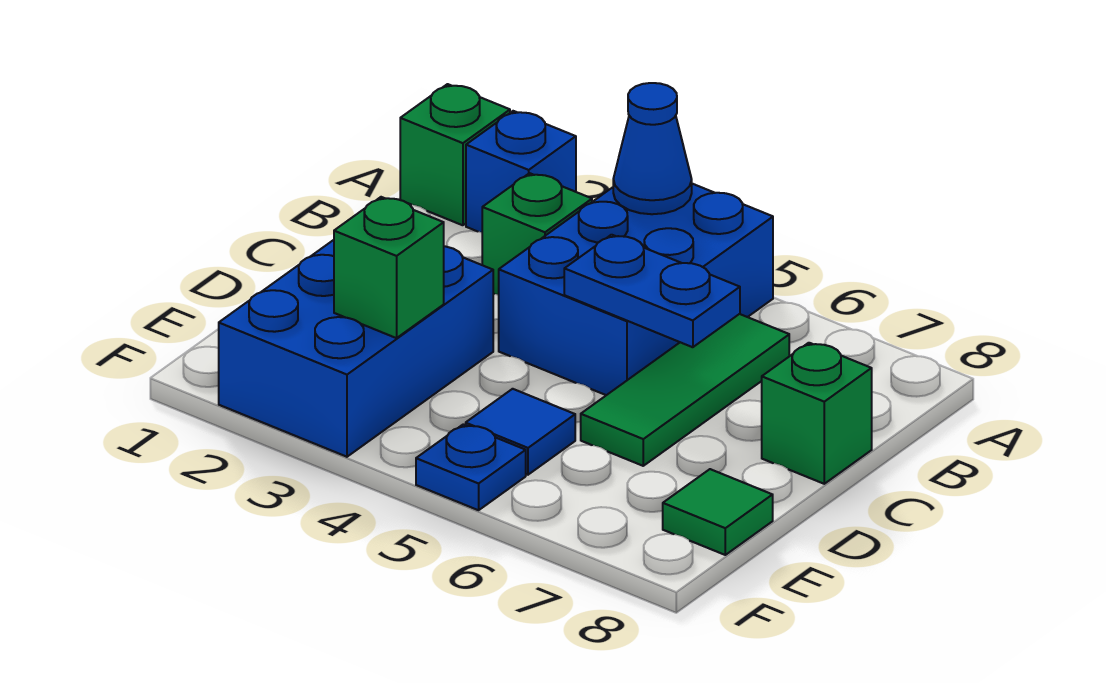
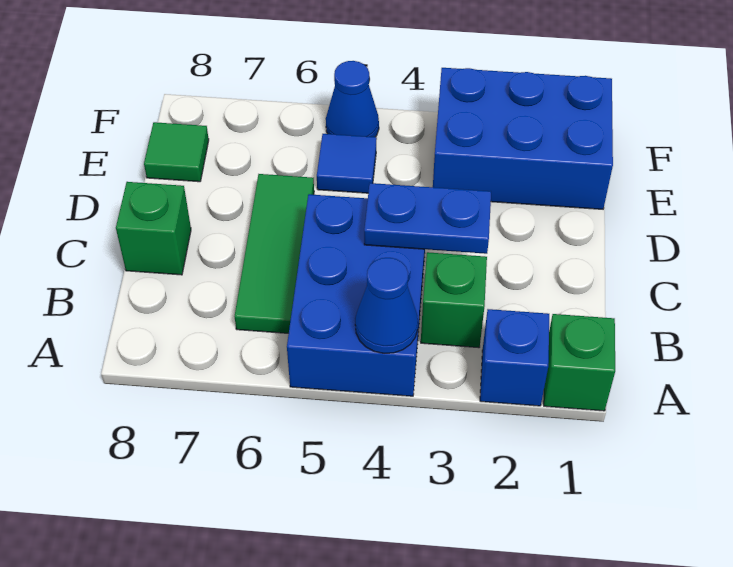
blue 1x2 plate [564,235,740,347] -> blue 1x2 plate moved to [364,183,491,254]
blue 2x3 brick [219,240,493,457] -> blue 2x3 brick turned to [433,68,613,209]
green 1x1 brick [334,197,444,338] -> none
blue 1x1 plate [416,424,526,510] -> blue 1x1 cone [326,61,379,137]

